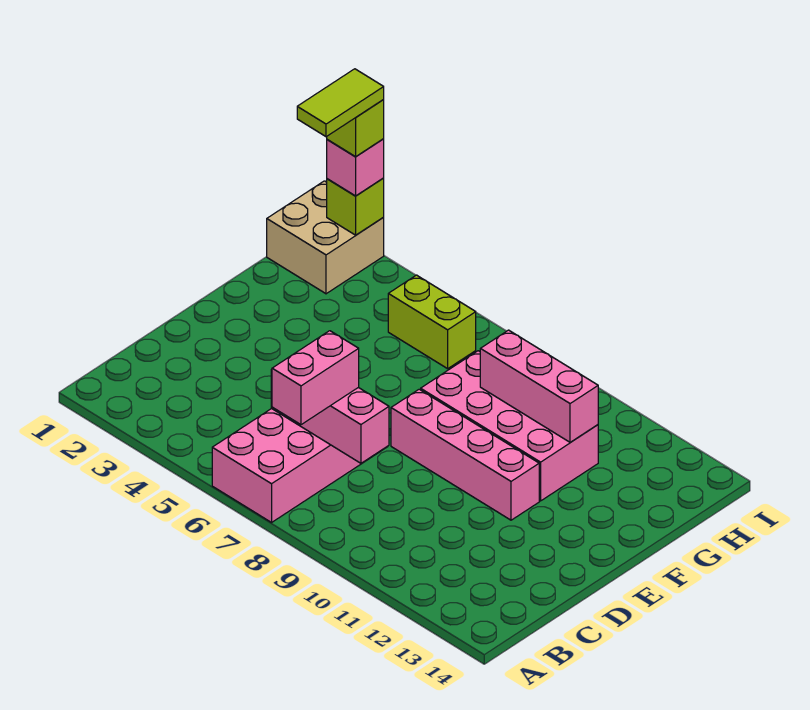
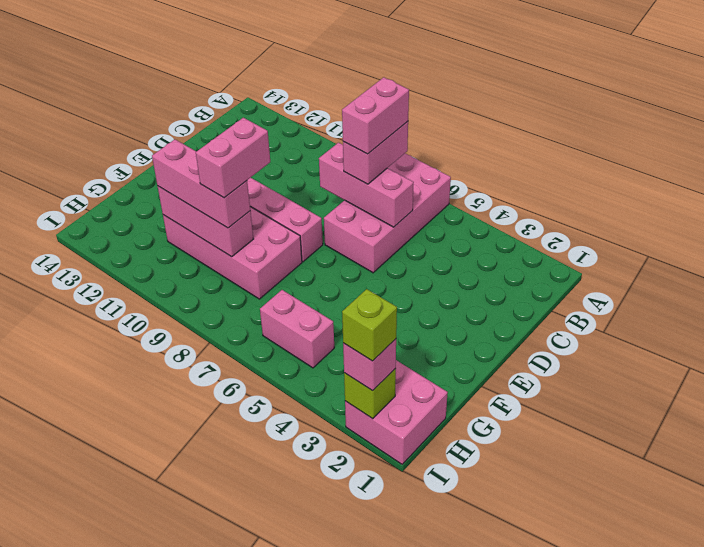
none -> pink 1x2 brick [342,77,409,154]
none -> pink 1x2 brick [196,118,270,198]
none -> pink 1x3 brick [152,140,250,228]
tan 2x2 brick [267,181,384,294] -> pink 2x2 brick [345,360,448,464]
lime 1x2 tile [297,69,384,137] -> none
lime 1x2 brick [388,275,476,369] -> pink 1x2 brick [260,290,334,368]

